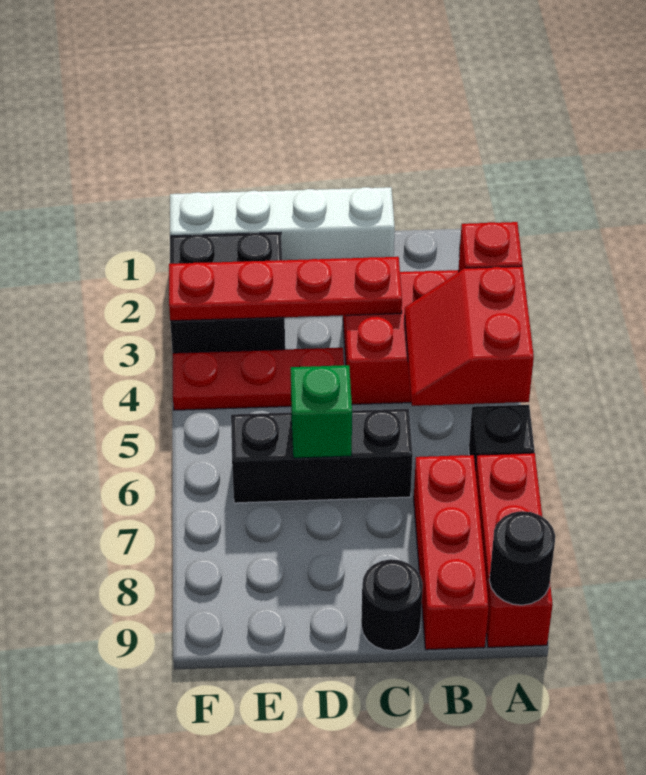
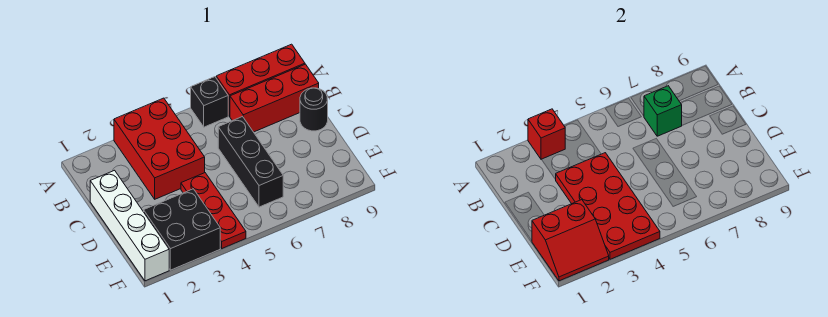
red 2x2 slope [405,266,534,406] -> red 2x2 slope moved to [532,200,609,281]
black 1x1 round brick [489,511,555,605] -> none
red 1x4 plate [169,257,402,321] -> red 2x4 plate [555,153,660,259]
green 1x1 brick [291,365,352,458] -> green 1x1 brick moved to [644,86,682,136]

